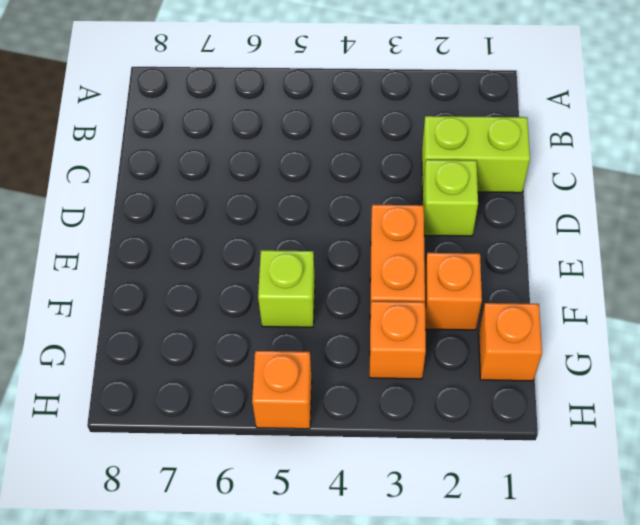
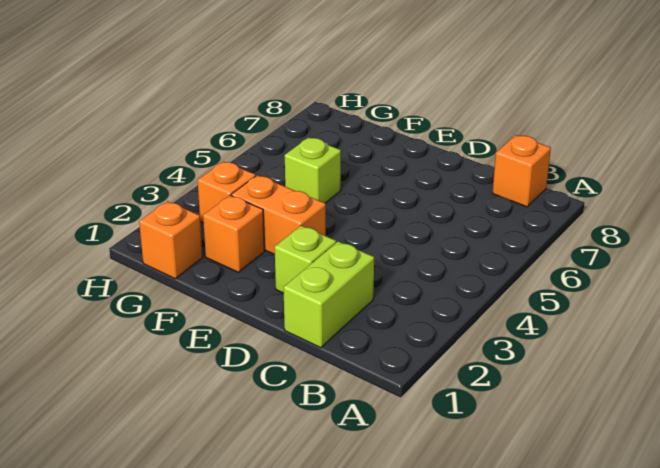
orange 1x1 brick [252,351,312,429] -> orange 1x1 brick moved to [493,135,551,207]

